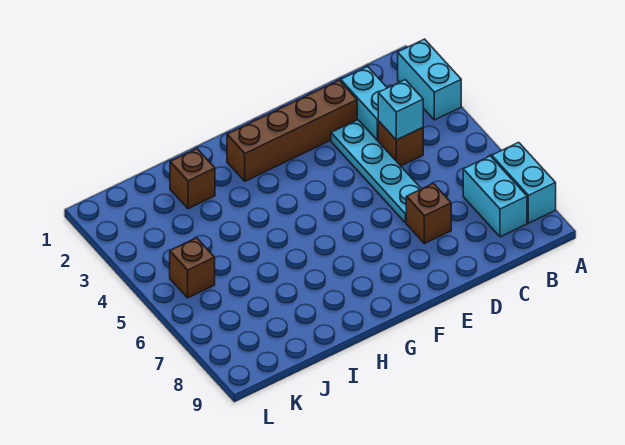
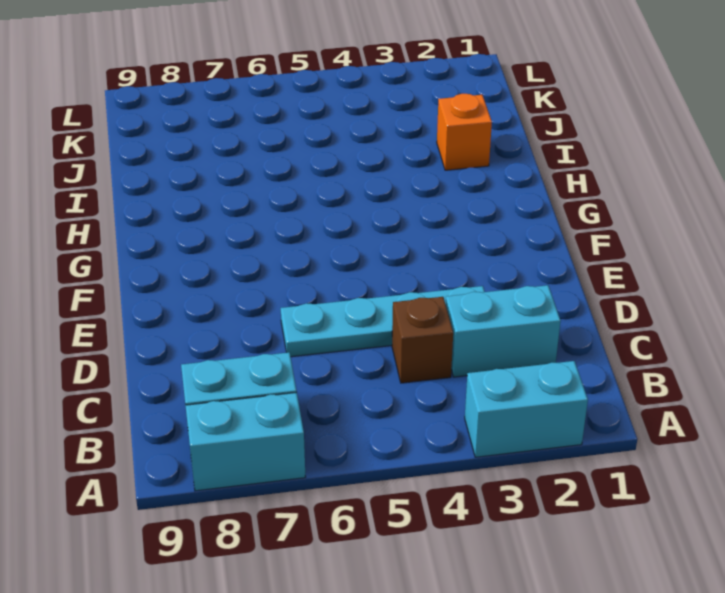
cyan 1x1 brick [378,80,423,140] -> none
brown 1x4 brick [227,80,357,181] -> none
brown 1x1 brick [406,183,451,244] -> none
brown 1x1 brick [170,149,215,209] -> orange 1x1 brick [437,94,492,170]
brown 1x1 brick [170,238,215,298] -> none

